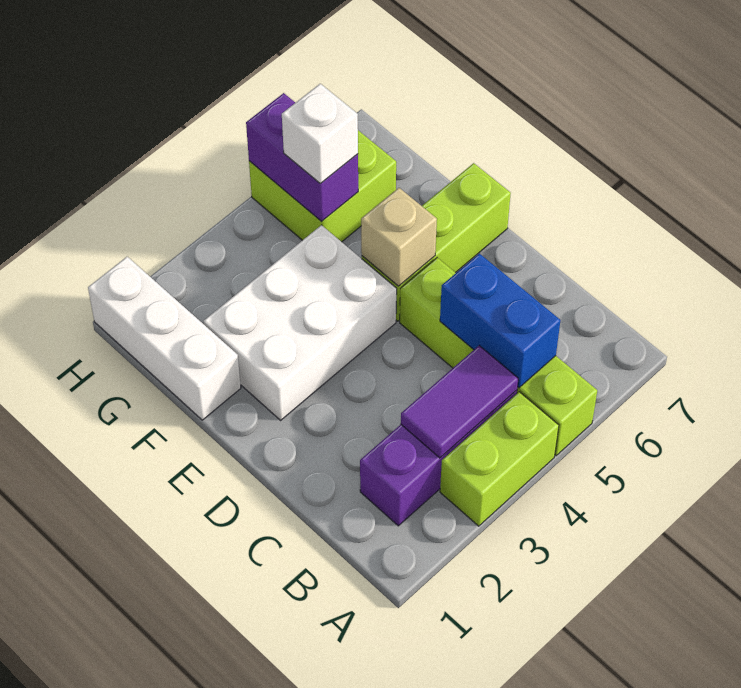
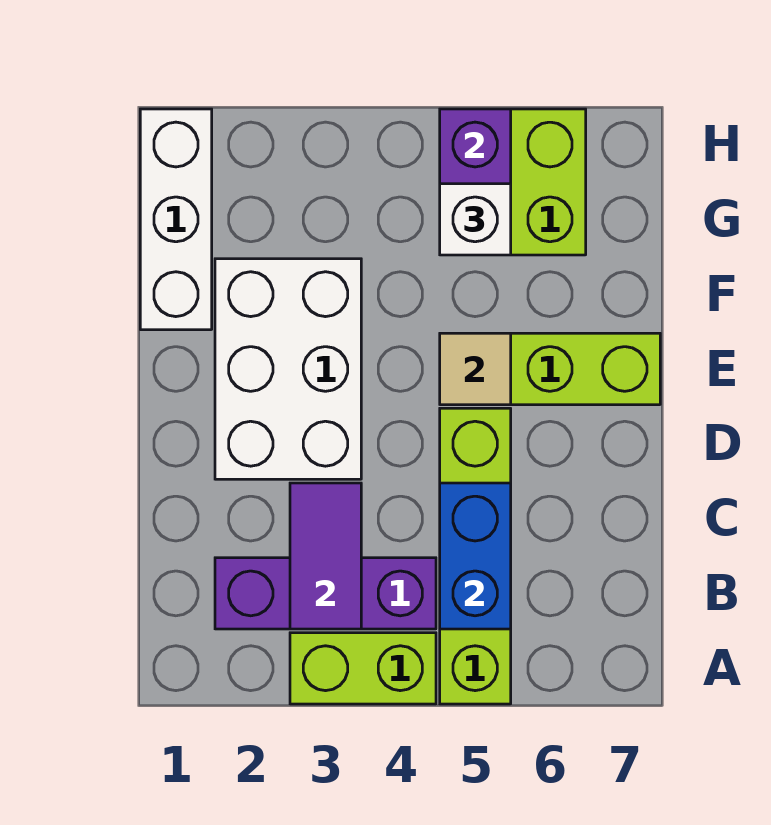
purple 1x2 tile [401,346,518,458] -> purple 1x2 tile turned to [290,483,361,629]
white 2x3 brick [203,225,397,420] -> white 2x3 brick turned to [215,259,361,479]
tan 1x1 brick [361,188,437,286] -> tan 1x1 tile [440,333,511,405]

